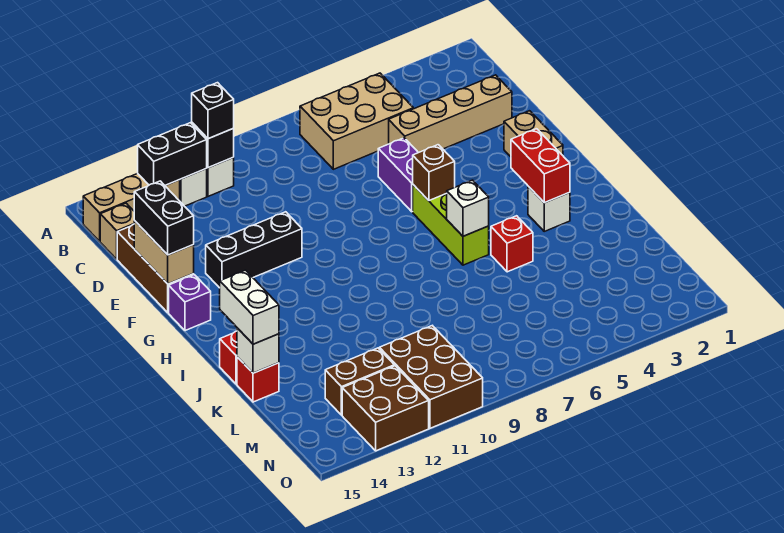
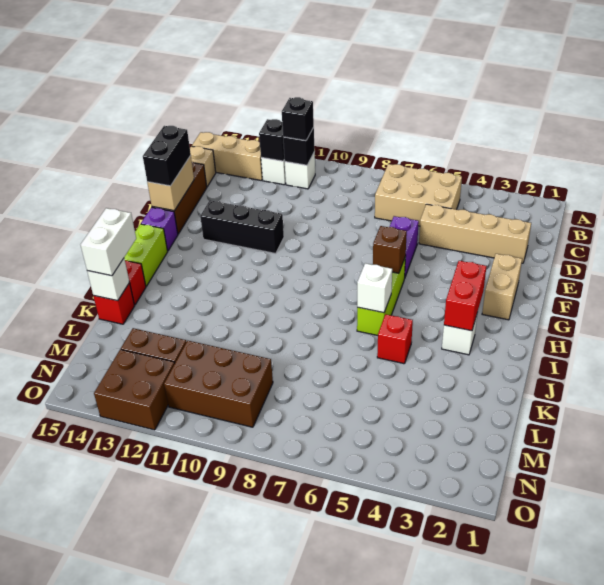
black 1x2 brick [138,123,207,185] -> black 1x1 brick [259,119,284,161]
none -> lime 1x2 brick [124,224,168,286]
brown 2x3 brick [379,326,483,428] -> brown 2x3 brick turned to [164,341,273,427]

